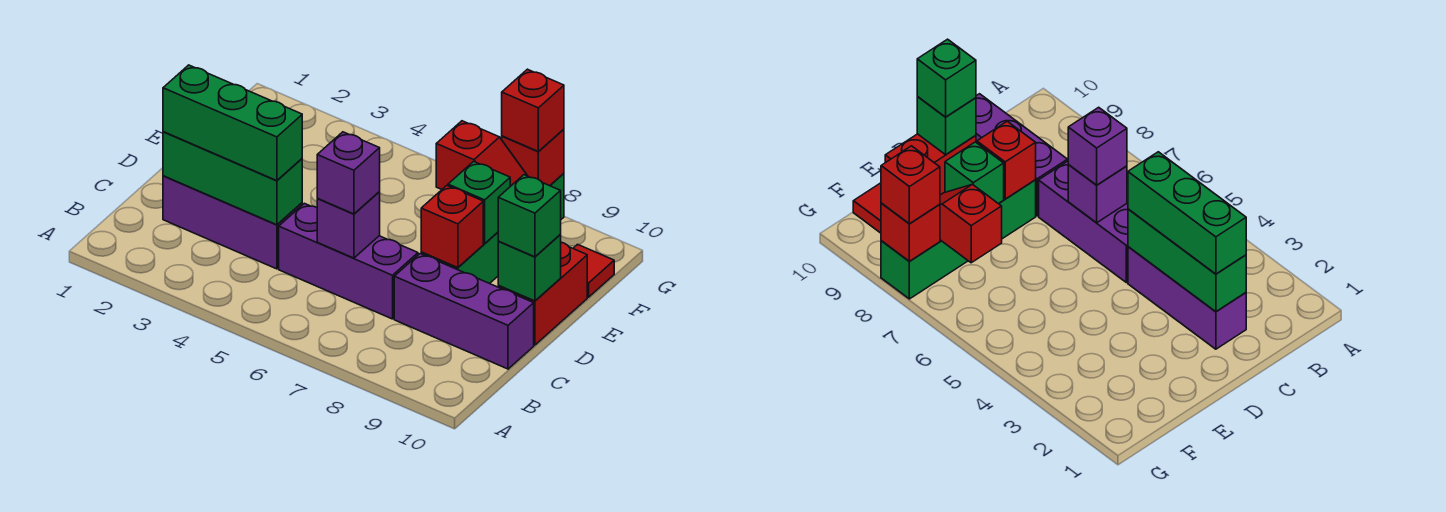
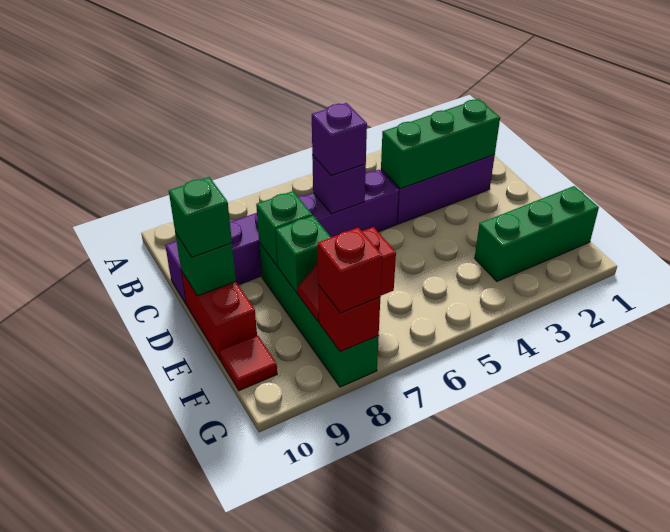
green 1x3 brick [163,65,302,181] -> green 1x3 brick moved to [475,186,599,281]
red 1x1 brick [421,186,483,268] -> green 1x1 brick [256,191,312,266]

